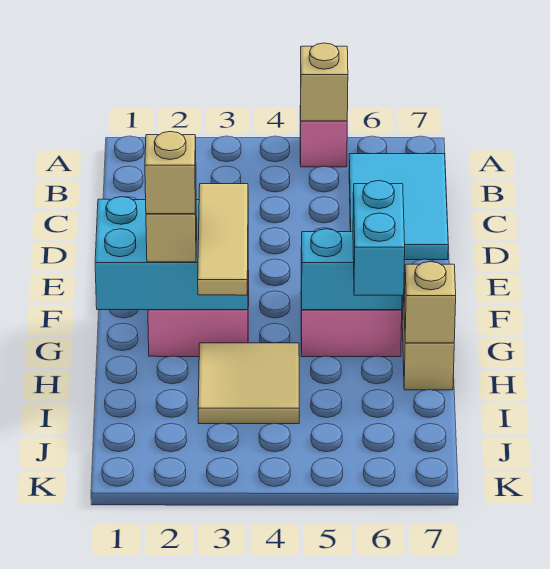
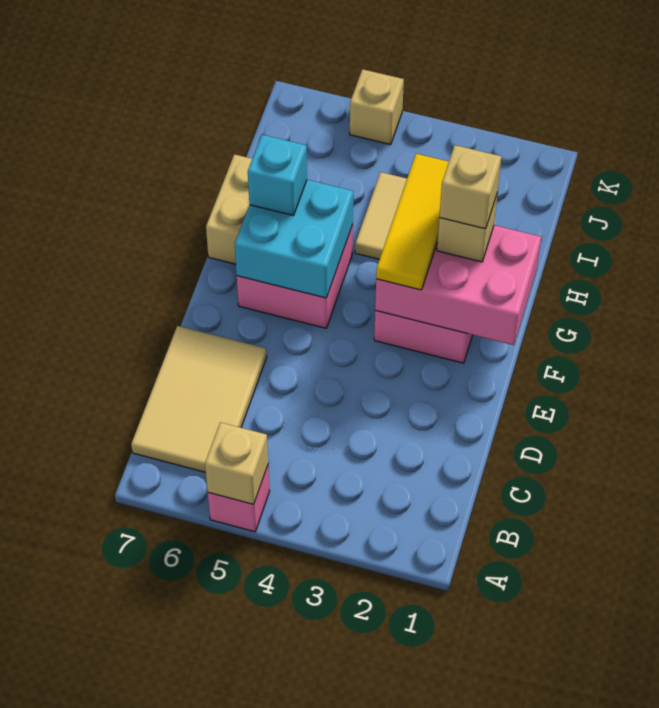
cyan 2x3 tile [349,154,448,260] -> tan 2x3 tile [131,326,267,472]
cyan 2x3 brick [95,197,248,310] -> pink 2x3 brick [375,225,541,345]
tan 1x3 tile [198,184,248,295] -> yellow 1x3 tile [376,154,449,290]
cyan 1x2 brick [301,229,402,310] -> cyan 2x2 brick [235,180,353,298]
cyan 1x2 brick [353,181,405,295] -> cyan 1x1 brick [248,135,307,215]
tan 1x1 brick [404,262,456,343] -> tan 1x1 brick moved to [350,69,404,145]

